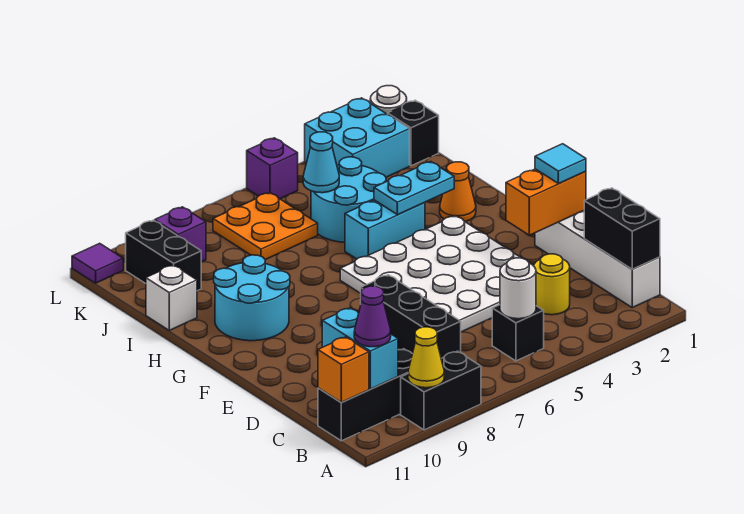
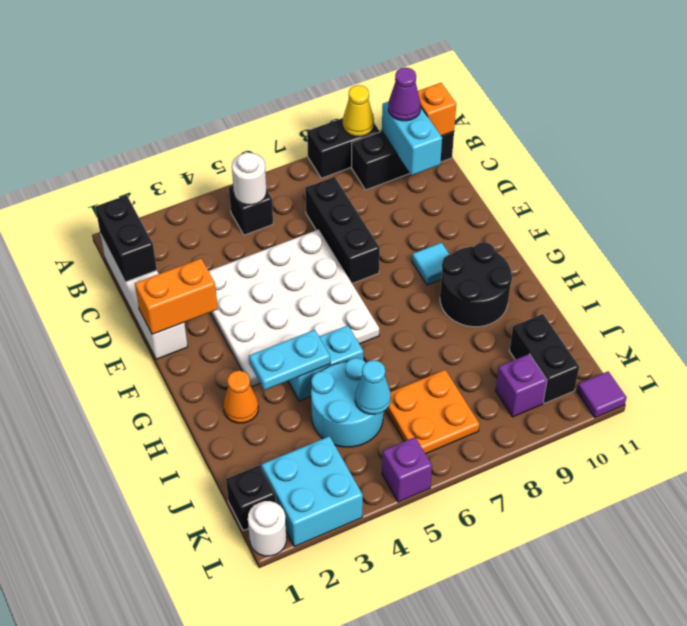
yellow 1x1 round brick [534,254,570,315] -> none
cyan 1x1 tile [535,144,586,184] -> cyan 1x1 tile moved to [412,243,450,285]
cyan 2x2 round brick [214,255,290,341] -> black 2x2 round brick [440,242,512,327]
white 1x1 brick [146,265,197,330] -> none

